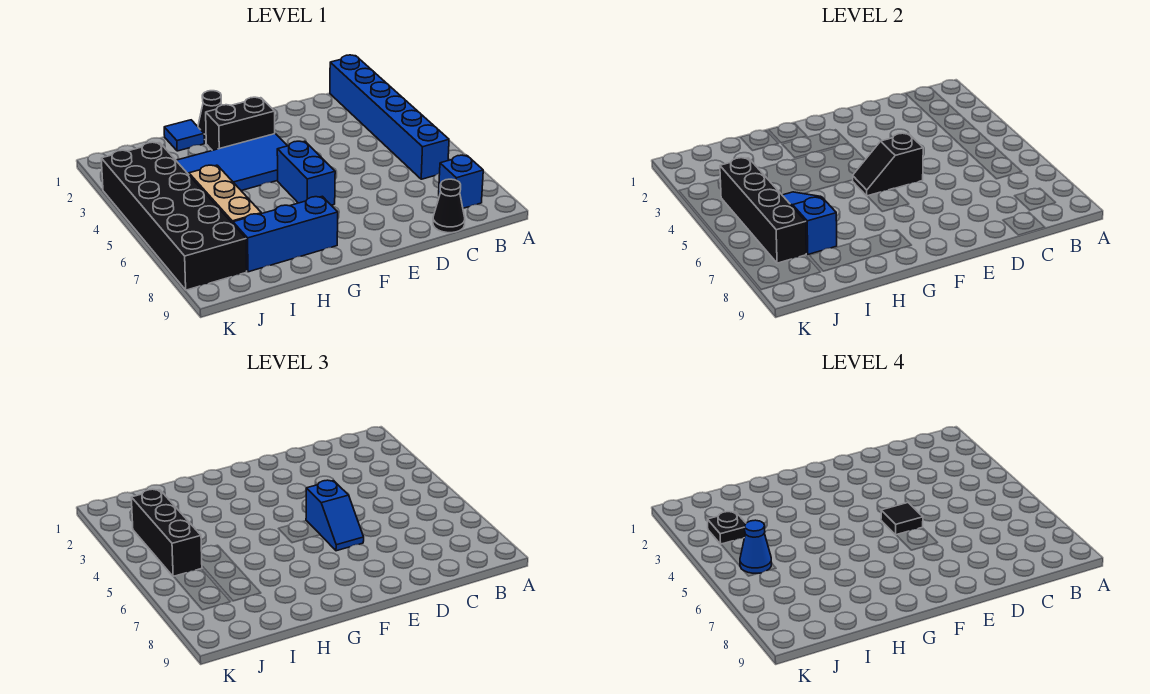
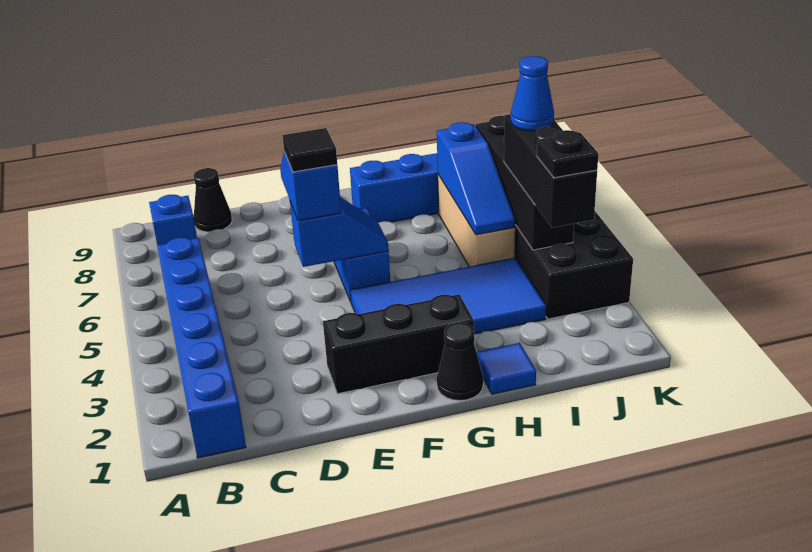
black 1x2 slope [853,133,923,196] -> blue 1x2 slope [290,197,389,267]
black 1x2 brick [206,97,275,150] -> black 1x3 brick [323,294,474,394]

